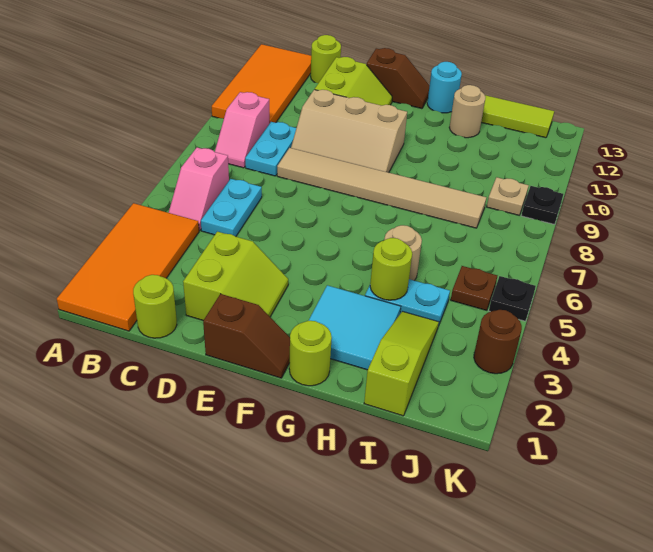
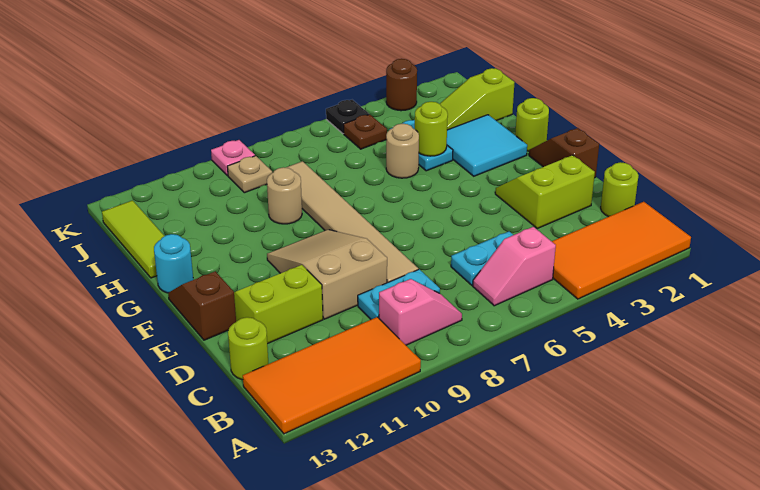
pink 1x2 slope [169,148,229,231] -> pink 1x2 slope turned to [473,227,556,306]
tan 2x3 slope [291,90,407,173] -> tan 2x3 slope turned to [267,230,387,319]
tan 1x1 round brick [449,85,486,138] -> tan 1x1 round brick moved to [267,167,302,224]
black 1x1 plate [521,186,563,224] -> pink 1x1 plate [211,140,255,176]

